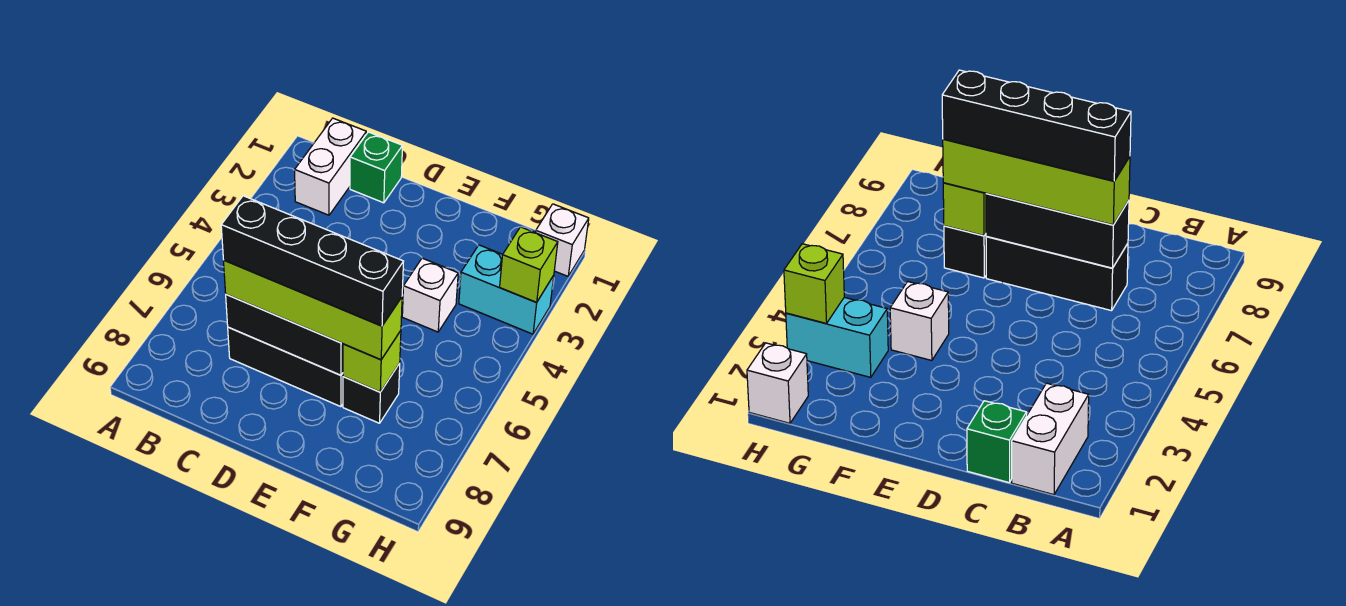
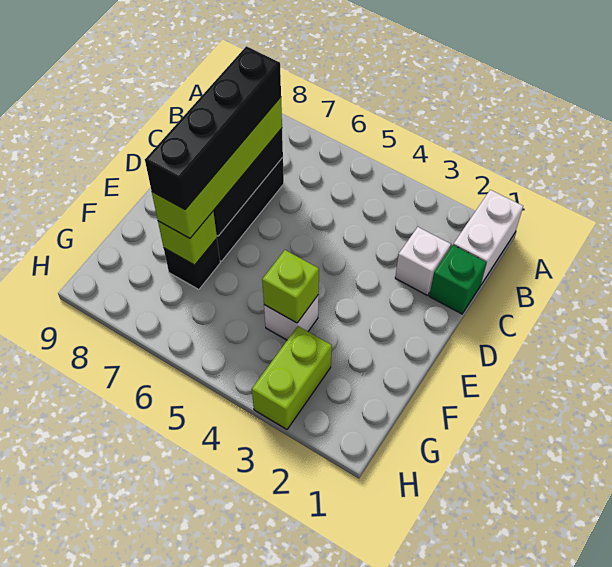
white 1x2 brick [295,118,366,215] -> white 1x2 brick turned to [453,190,523,284]
cyan 1x2 brick [459,245,554,334] -> lime 1x2 brick [252,326,332,429]
white 1x1 brick [536,204,589,276] -> white 1x1 brick moved to [395,227,451,296]
lime 1x1 brick [500,227,558,302] -> lime 1x1 brick moved to [262,250,319,323]

